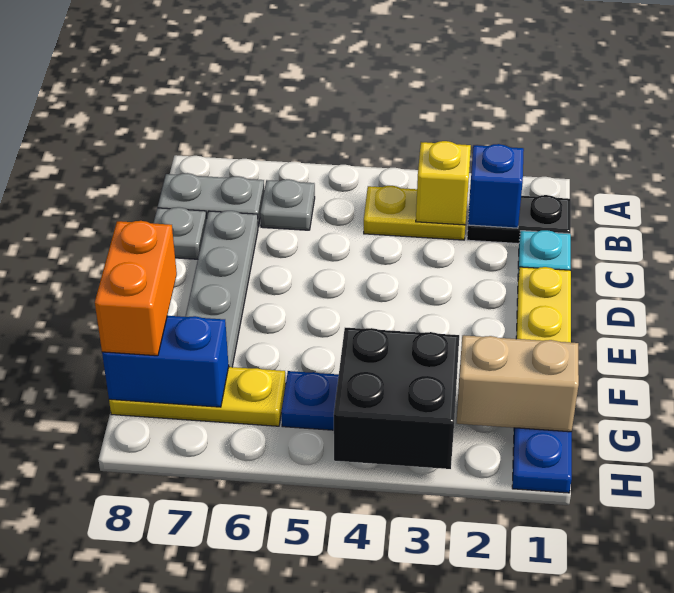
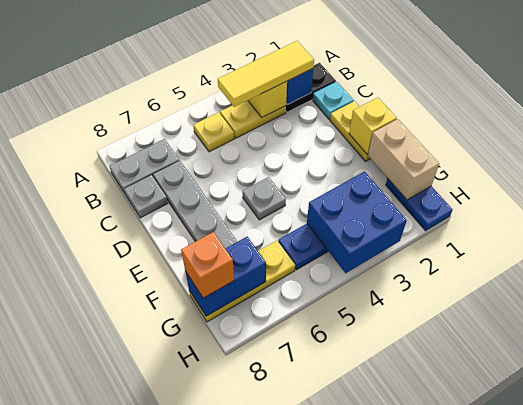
none -> yellow 1x3 tile [218,41,314,107]
none -> yellow 1x1 plate [193,112,234,152]
grey 1x1 plate [260,179,315,230] -> grey 1x1 plate moved to [242,177,286,220]
none -> yellow 1x1 brick [349,97,397,154]
orange 1x2 brick [95,221,177,356] -> orange 1x1 brick [181,232,234,298]
tan 1x2 brick [457,335,579,432] -> tan 1x2 brick turned to [368,119,439,200]
black 2x2 brick [334,328,459,469] -> blue 2x2 brick [307,172,407,273]

